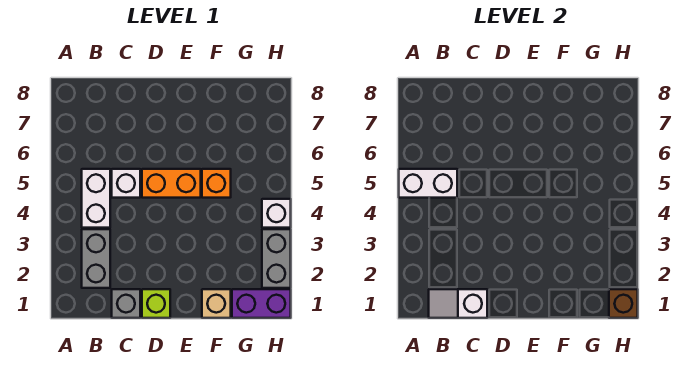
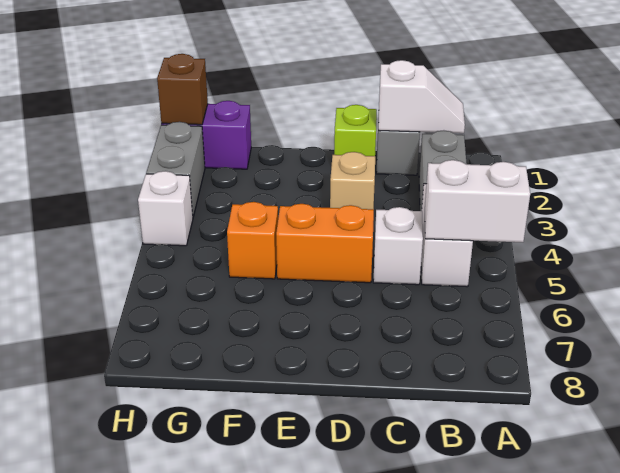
tan 1x1 brick [202,289,231,318] -> tan 1x1 brick moved to [330,152,375,209]

